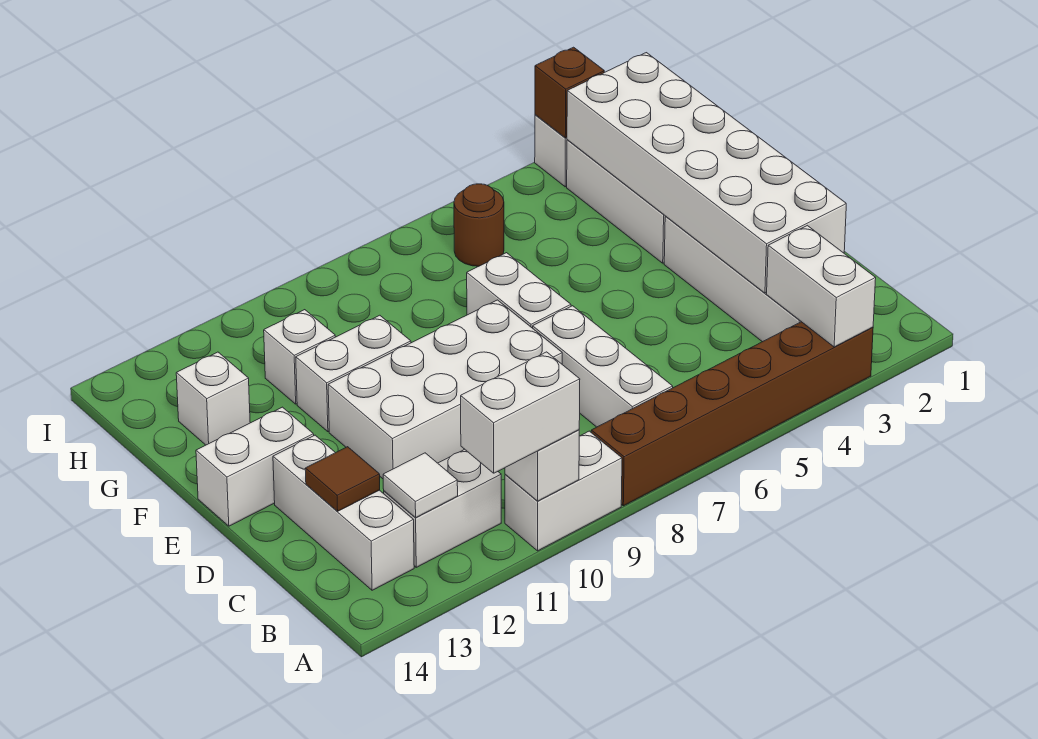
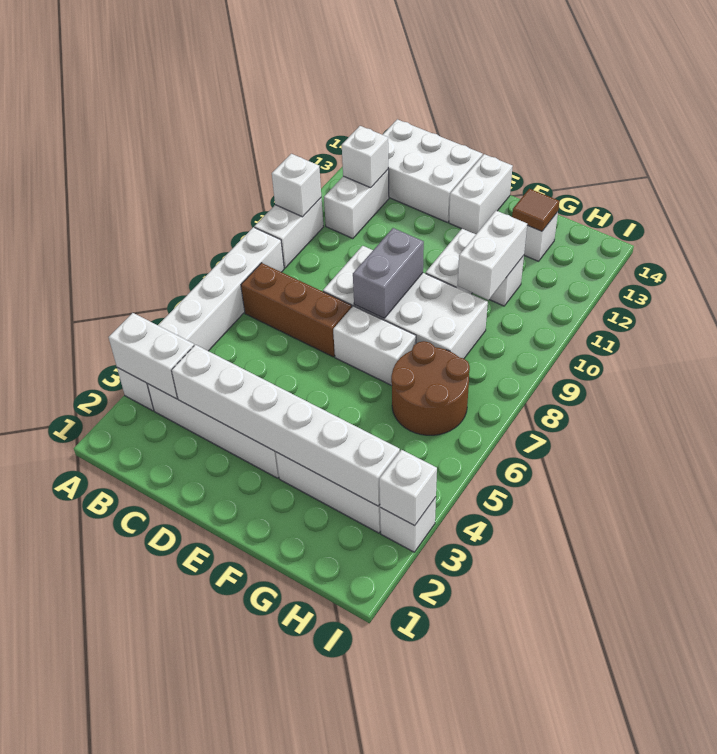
brown 1x6 brick [591,322,873,506] -> white 1x6 brick [117,227,284,411]
white 1x2 brick [461,352,580,473] -> white 1x2 brick moved to [458,211,527,300]
white 1x3 brick [533,306,673,427] -> brown 1x3 brick [241,263,352,357]
white 1x1 tile [383,453,458,517] -> white 1x1 brick [342,126,388,188]
white 1x3 brick [273,435,414,590] -> white 2x3 brick [383,119,483,222]
white 2x6 brick [567,53,846,293] -> white 1x6 brick [172,345,400,506]
brown 1x1 tile [305,447,380,512] -> brown 1x1 tile moved to [512,189,559,231]
white 2x4 brick [328,300,562,479] -> white 2x4 brick turned to [323,246,488,358]
none -> grey 1x2 brick [353,228,424,318]
brown 1x1 round brick [454,184,504,266] -> brown 2x2 round brick [391,341,470,435]
brown 1x1 brick [535,47,604,138] -> white 1x1 brick [379,450,437,526]

